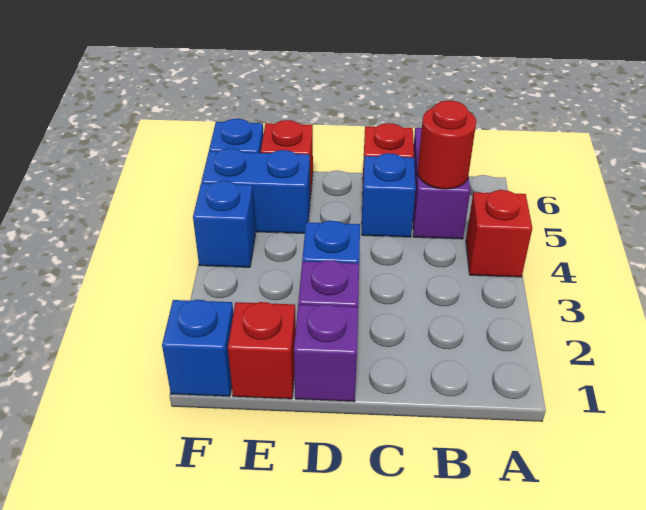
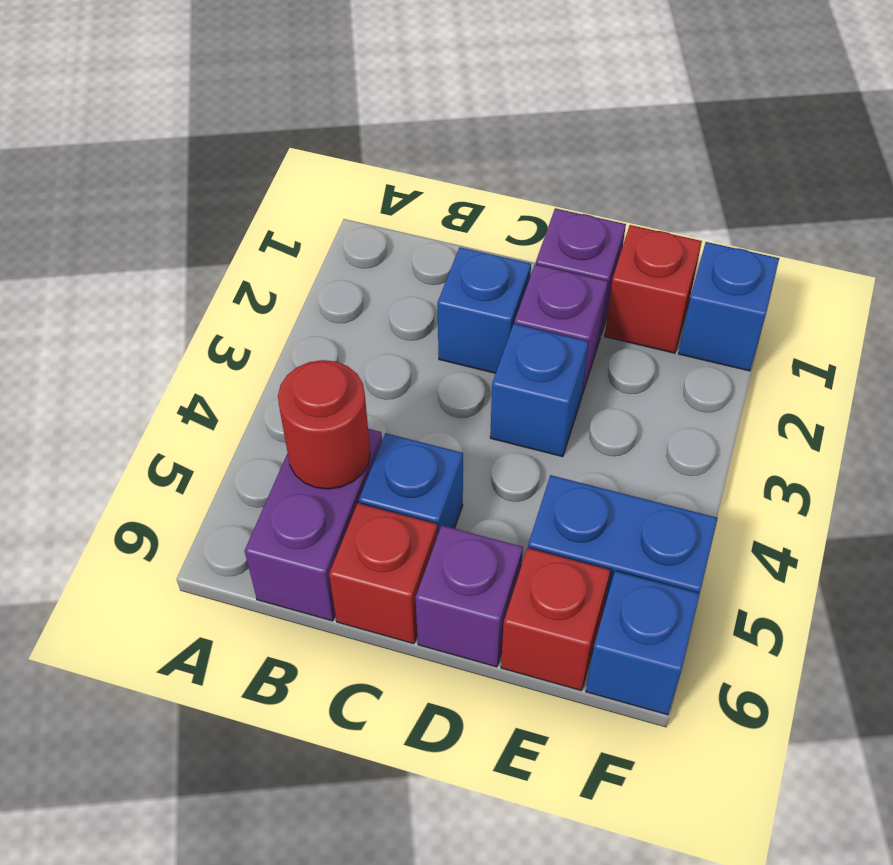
red 1x1 brick [466,190,532,277] -> none
none -> purple 1x1 brick [415,525,523,667]
blue 1x1 brick [193,181,255,267] -> blue 1x1 brick moved to [437,247,531,373]

